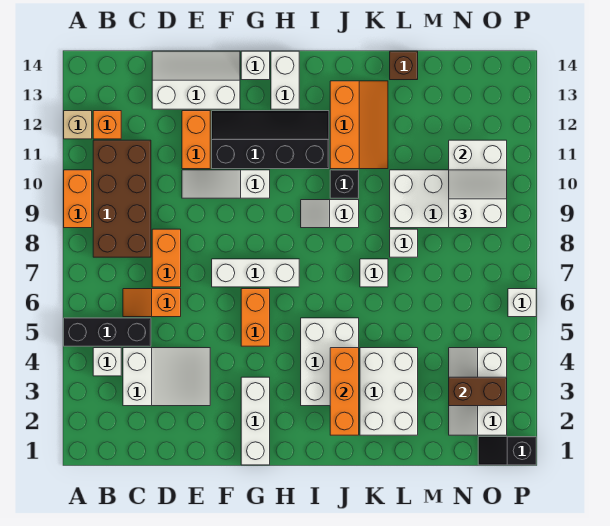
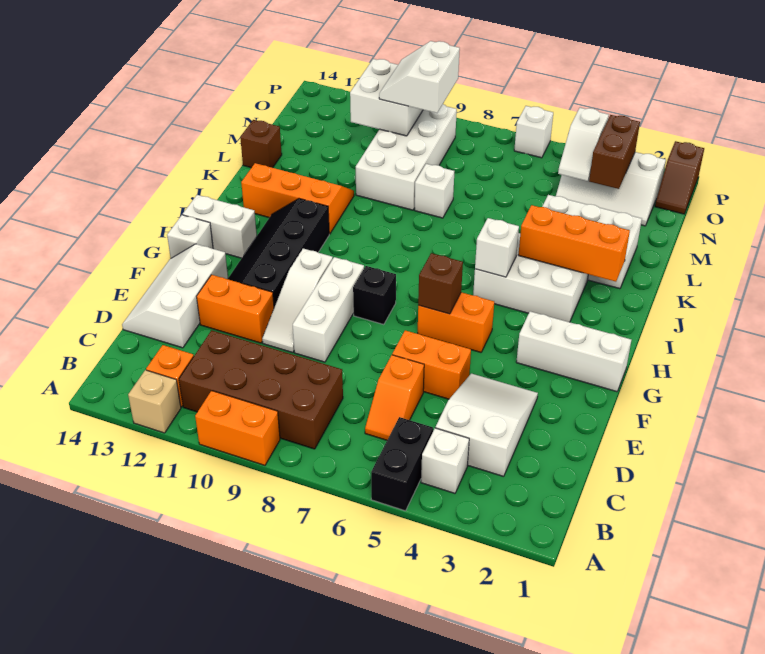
black 1x3 brick [64,318,151,346] -> black 1x2 brick [371,417,433,511]
orange 1x2 brick [152,229,181,287] -> orange 1x2 brick moved to [392,330,471,399]
white 1x3 brick [212,259,299,287] -> white 1x3 brick moved to [293,257,364,362]
none -> brown 1x1 brick [418,253,463,314]
white 1x2 slope [301,200,359,228] -> white 1x2 slope moved to [558,108,609,181]
black 1x1 brick [330,170,359,198] -> black 1x1 brick moved to [353,266,396,325]
white 1x1 brick [360,259,388,287] -> white 1x1 brick moved to [475,218,519,277]
black 1x2 slope [478,437,536,465] -> brown 1x2 slope [655,141,704,214]

